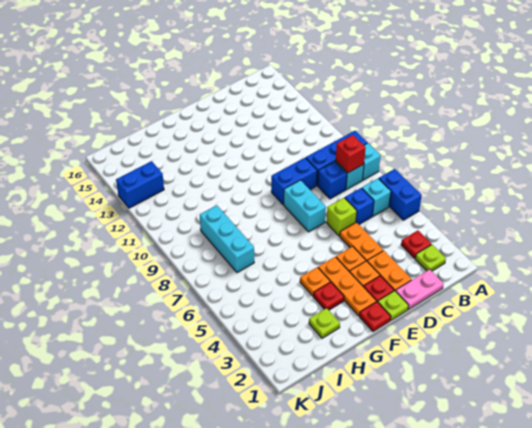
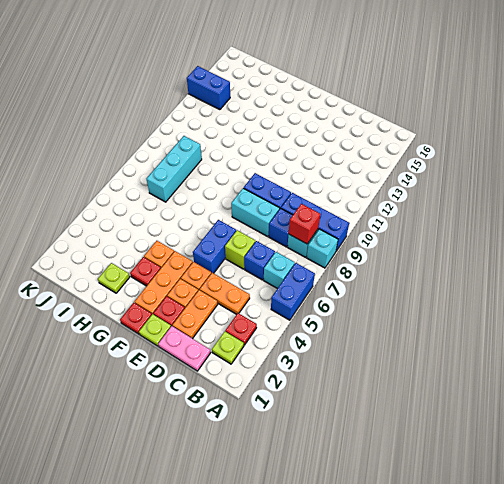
orange 1x2 plate [340,222,383,261] -> orange 1x2 plate turned to [200,273,250,315]
none -> blue 1x2 brick [193,220,236,273]
cyan 1x2 brick [284,180,326,232] -> cyan 1x2 brick turned to [231,188,280,236]

